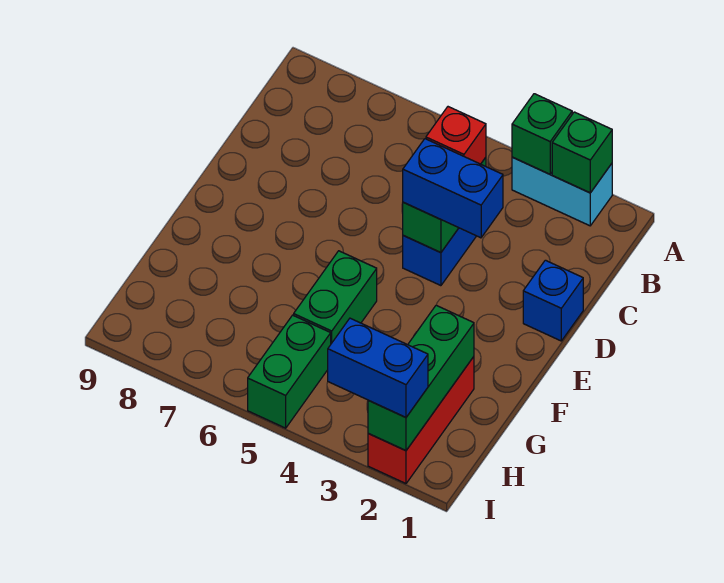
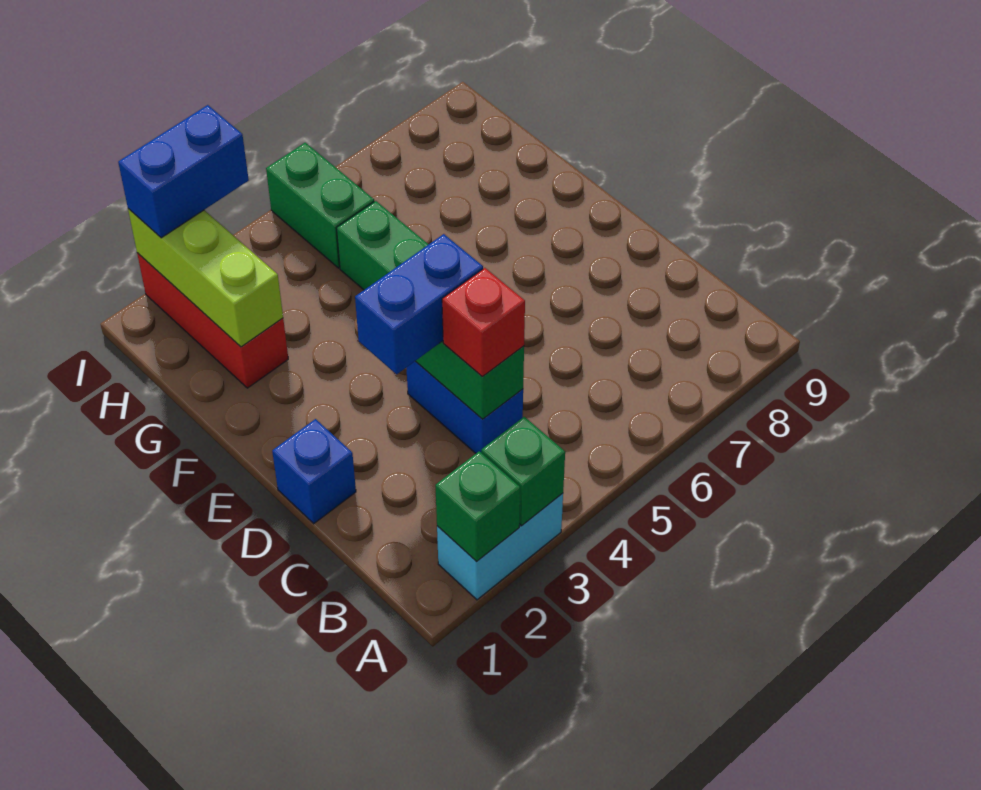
green 1x3 brick [368,305,474,451] -> lime 1x3 brick [128,209,283,347]

